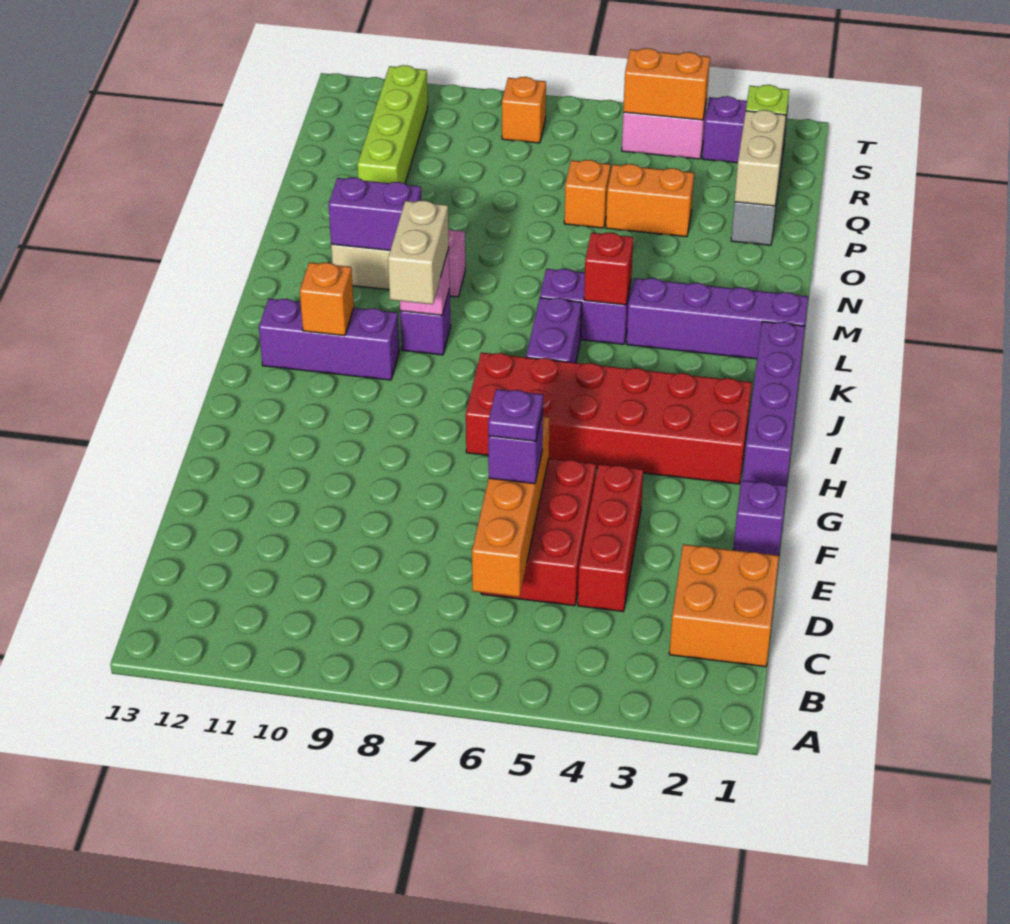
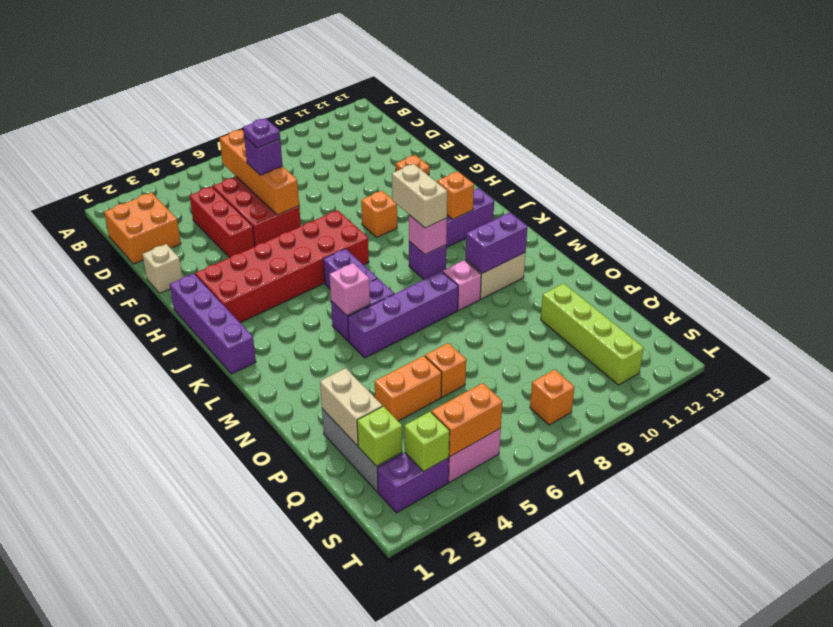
purple 1x1 brick [733,480,787,555] -> tan 1x1 brick [142,244,182,293]
none -> orange 1x1 plate [396,155,430,175]
none -> orange 1x1 brick [361,191,397,237]
purple 1x4 brick [627,278,808,359] -> purple 1x4 brick moved to [348,271,458,358]
red 1x1 brick [584,232,633,305] -> pink 1x1 brick [329,263,370,315]
none -> lime 1x1 brick [404,412,450,472]

